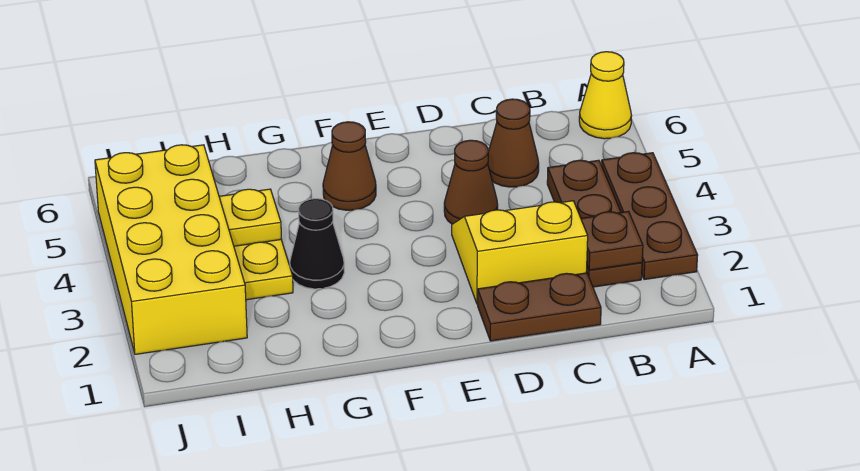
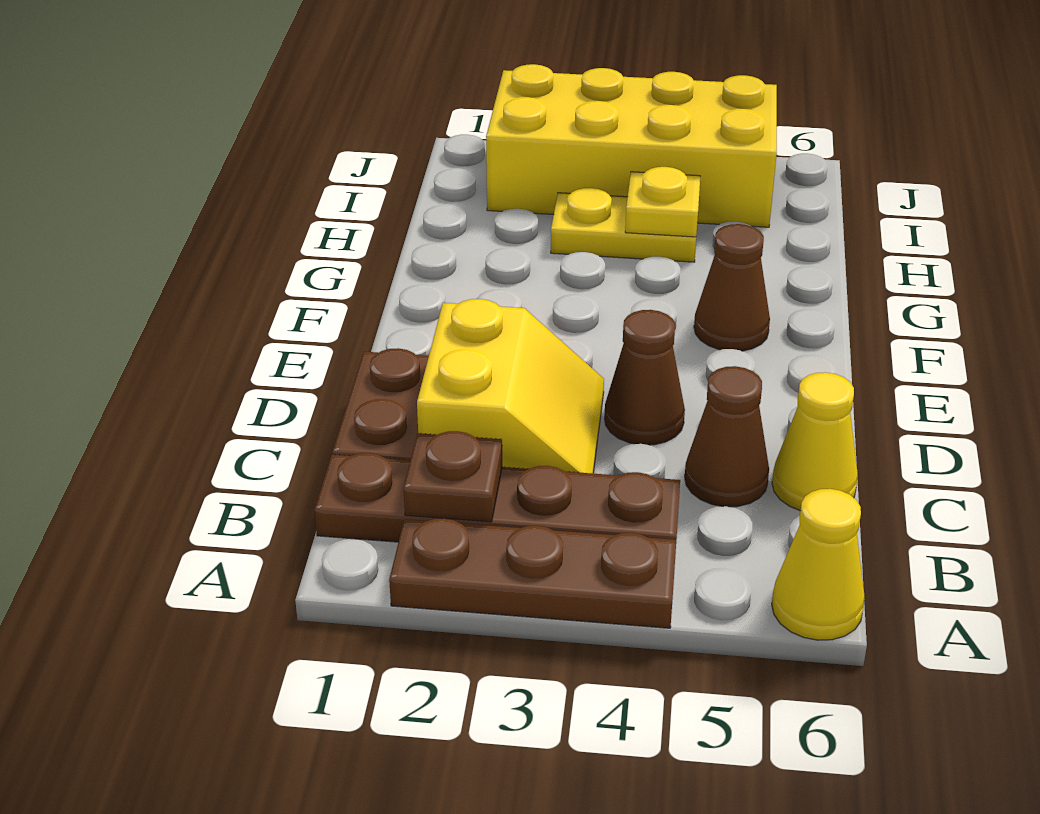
brown 1x3 plate [547,160,642,287] -> brown 1x4 plate [315,453,680,542]
none -> yellow 1x1 cone [772,372,858,511]
black 1x1 cone [290,199,344,289] -> none

